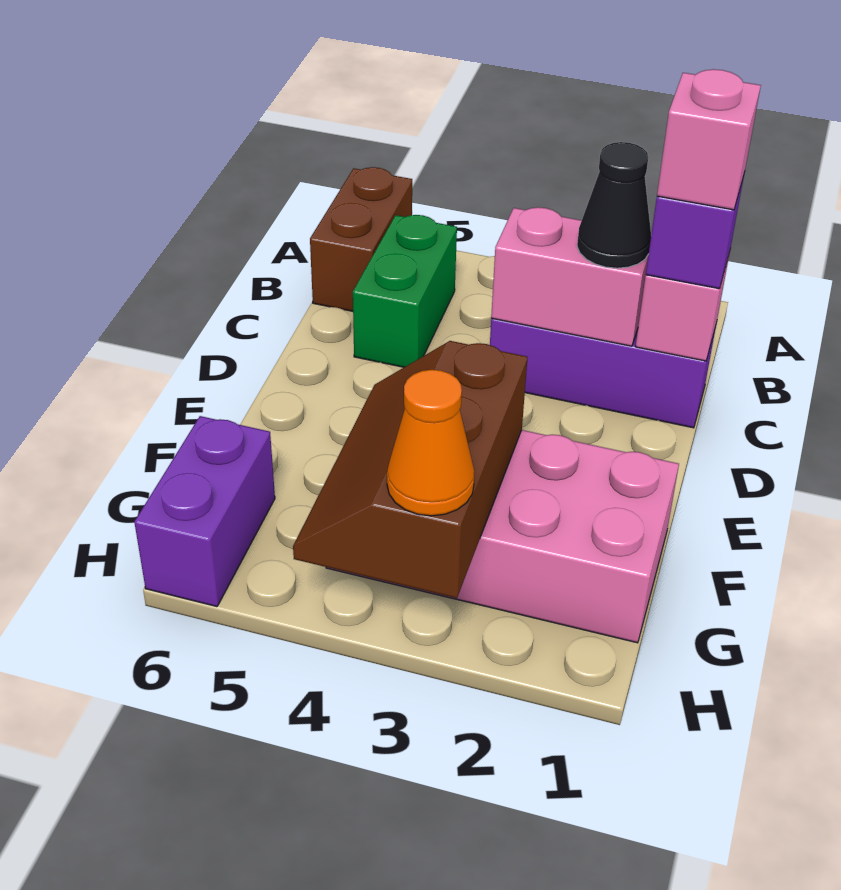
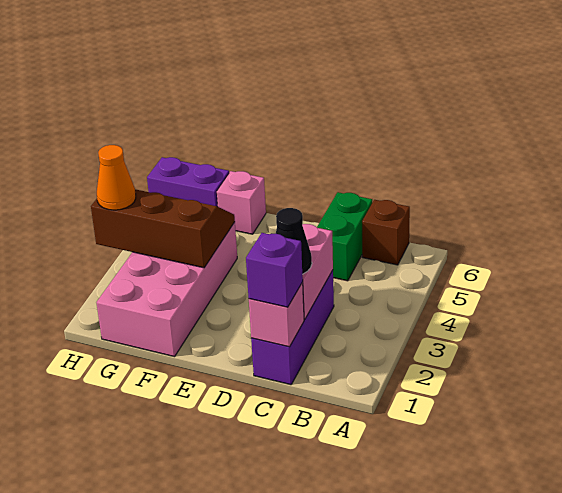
brown 1x2 brick [310,167,412,311] -> brown 1x1 brick [362,200,410,265]
green 1x2 brick [353,215,457,367] -> green 1x2 brick turned to [317,192,372,281]
pink 1x1 brick [657,69,761,210] -> pink 1x1 brick moved to [217,171,266,234]

